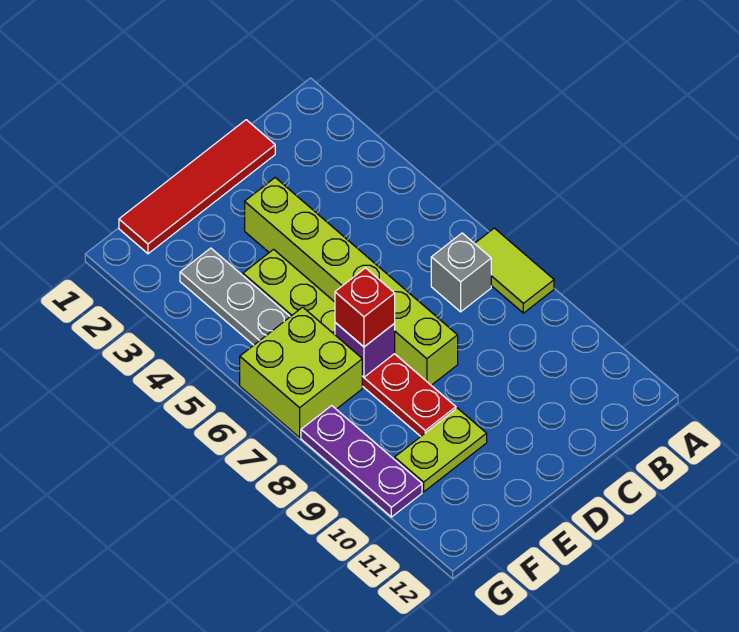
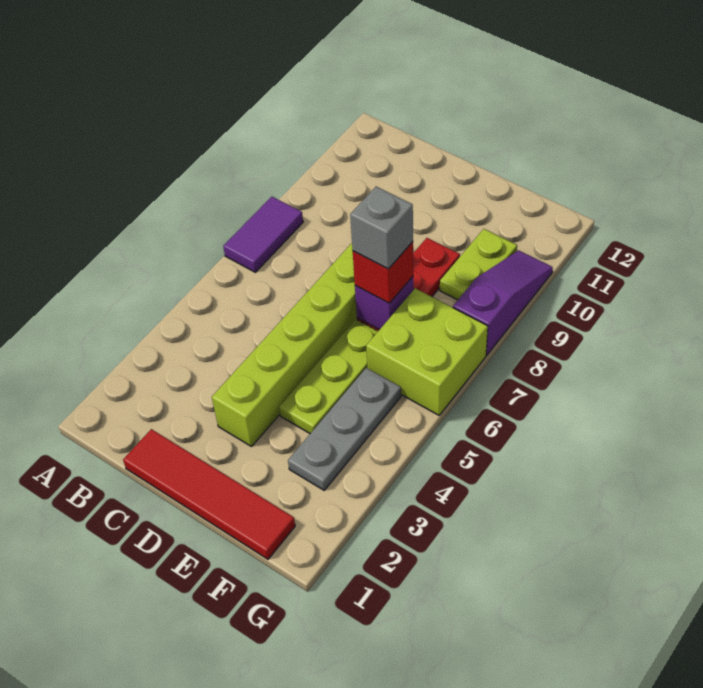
lime 1x2 tile [474,228,554,313] -> purple 1x2 tile [223,197,303,272]
grey 1x1 brick [431,233,491,312] -> grey 1x1 brick moved to [350,187,413,269]
lime 1x2 plate [395,408,487,492] -> lime 1x2 plate turned to [440,229,517,300]
purple 1x3 plate [301,406,422,517] -> purple 1x3 slope [453,250,553,355]

